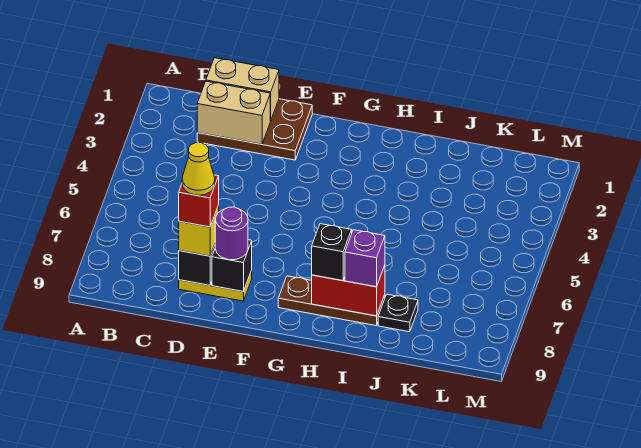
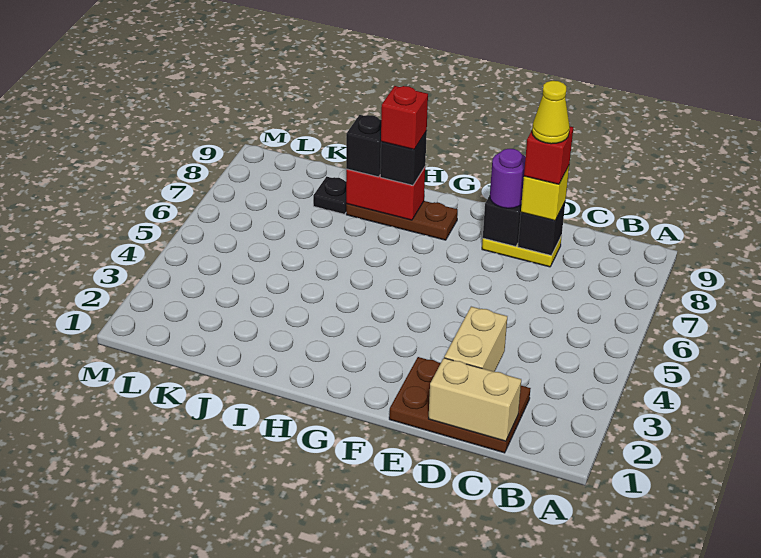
tan 1x2 brick [197,81,270,144] -> tan 1x2 brick turned to [444,307,507,372]
none -> red 1x1 brick [381,86,428,149]
purple 1x1 brick [345,230,385,287] -> black 1x1 brick [346,115,381,177]

